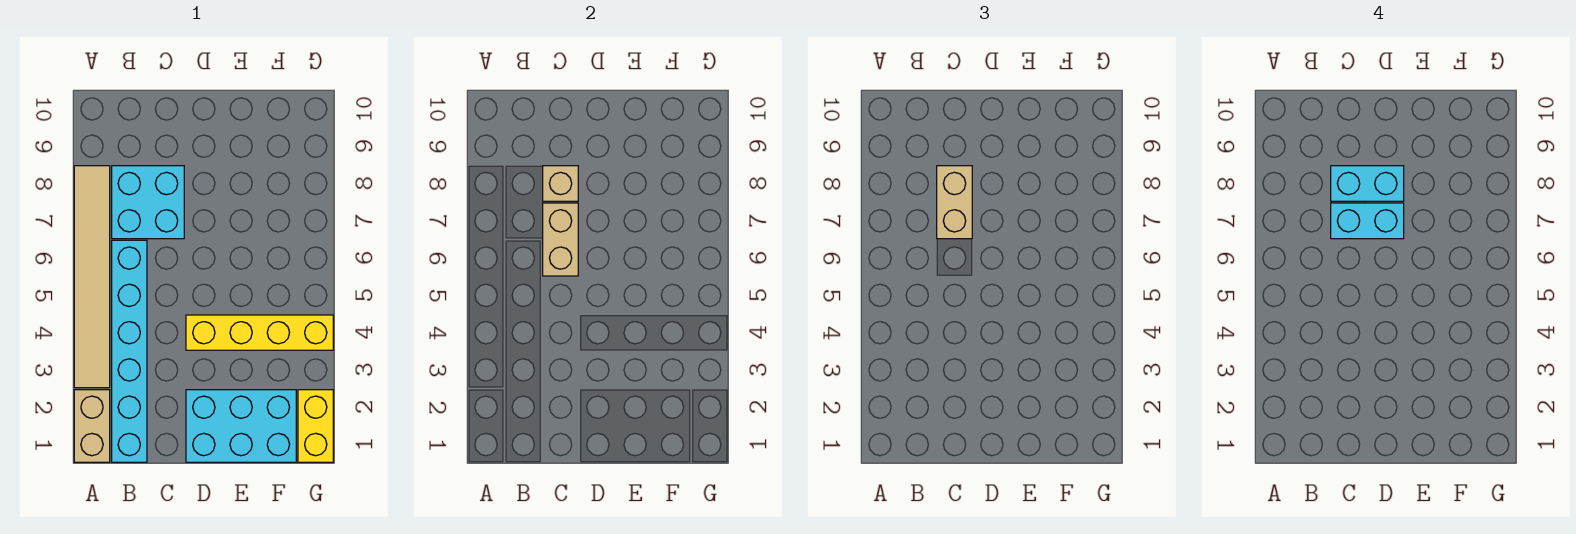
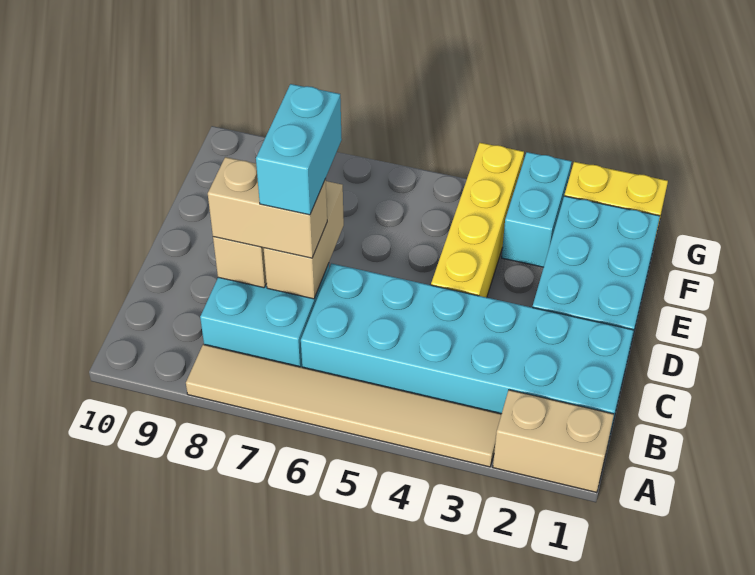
cyan 1x6 brick [112,240,147,462] -> cyan 2x6 brick [301,263,633,438]
tan 1x2 brick [543,203,578,276] -> tan 1x2 brick turned to [264,181,344,299]
cyan 1x2 brick [1331,166,1404,201] -> cyan 1x2 brick moved to [502,152,572,267]

